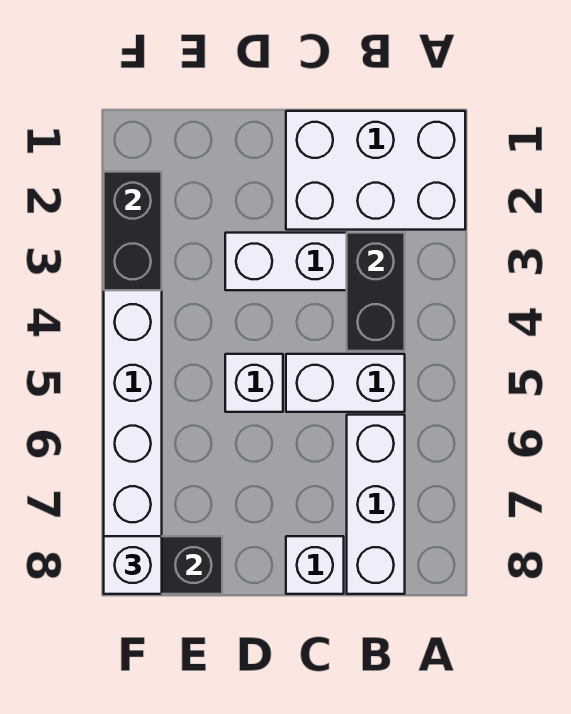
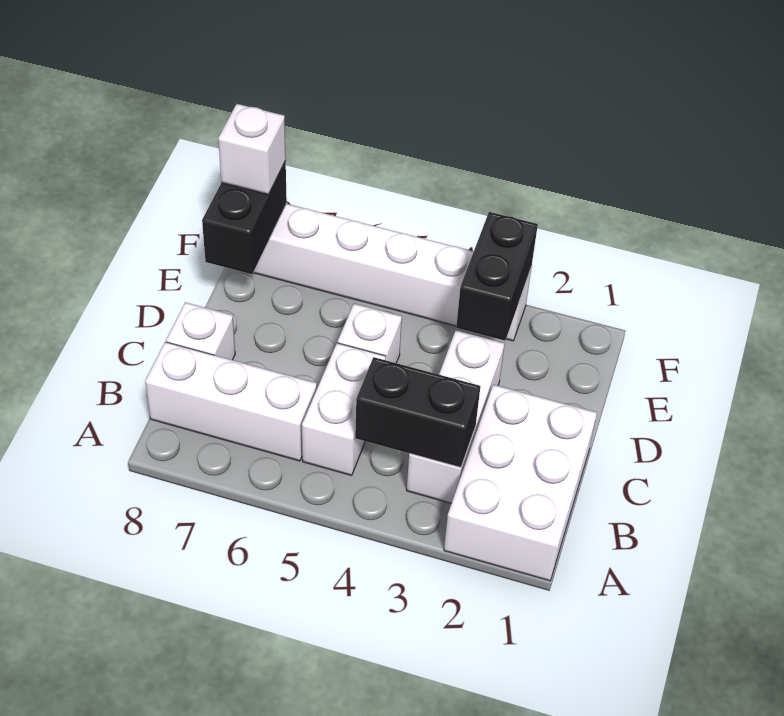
black 1x2 brick [104,172,162,290] -> black 1x2 brick turned to [456,212,538,341]

